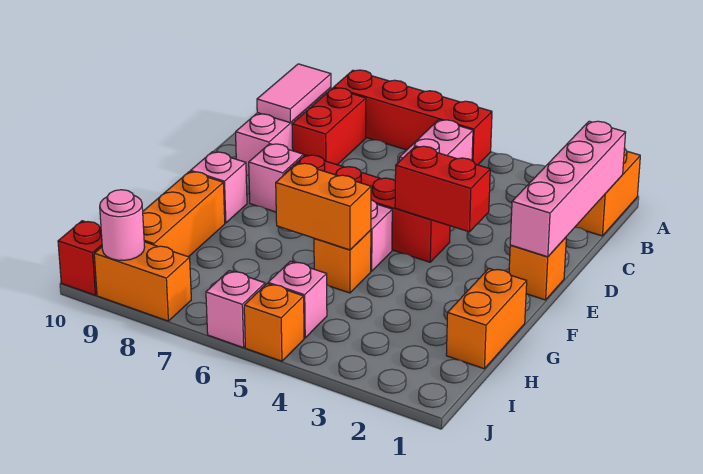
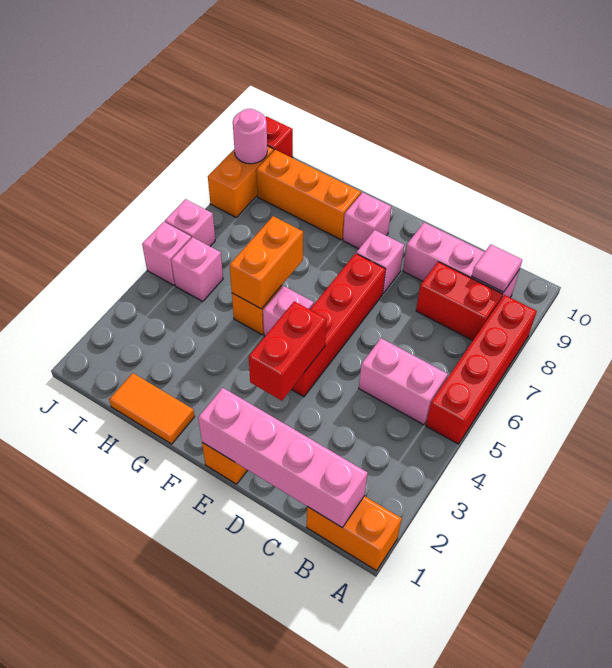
pink 1x2 tile [257,64,331,123] -> pink 1x1 tile [472,244,522,292]
orange 1x2 brick [446,268,527,369] -> orange 1x2 tile [109,373,195,444]
orange 1x1 brick [244,284,304,361] -> pink 1x1 brick [142,222,191,285]

